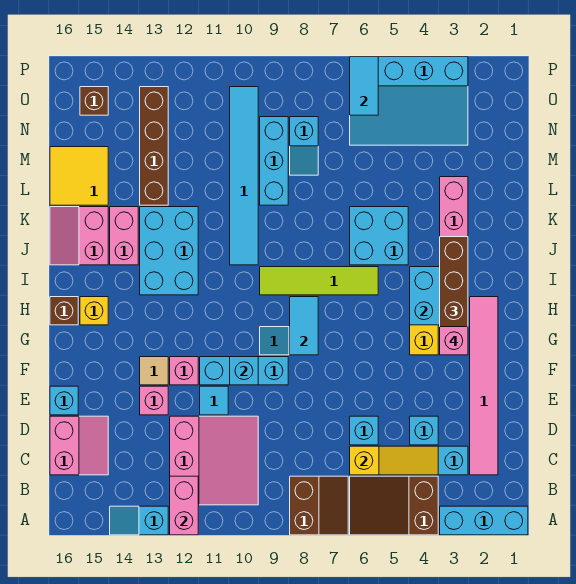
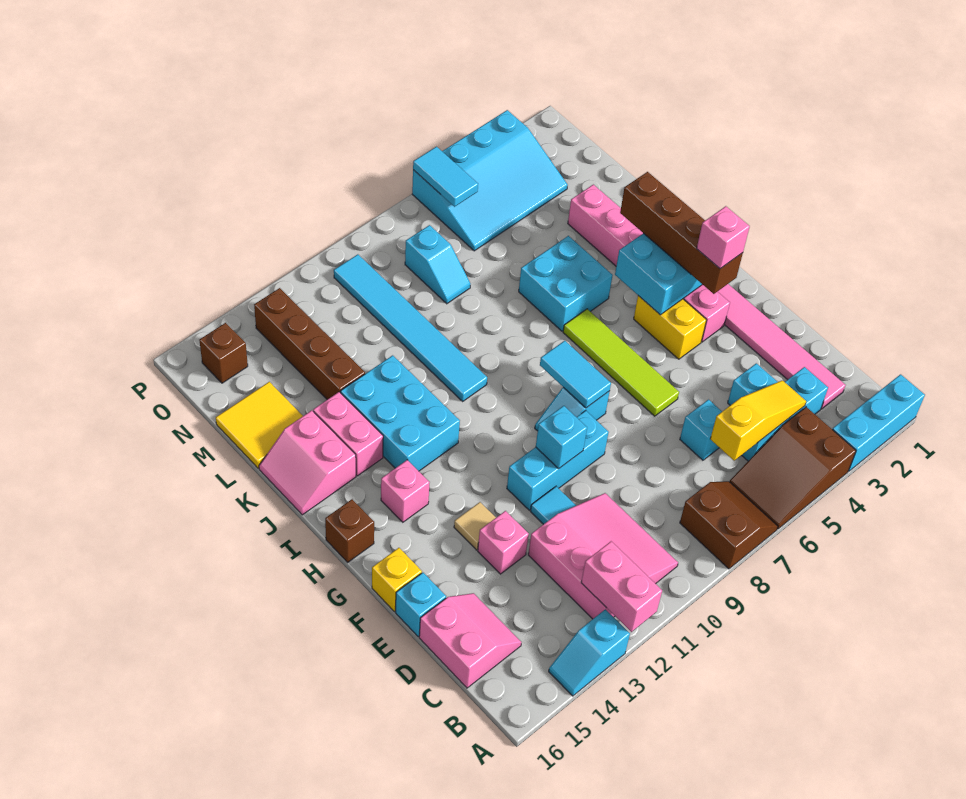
pink 1x1 brick [170,357,198,385] -> pink 1x1 brick moved to [381,460,430,522]
yellow 1x1 brick [80,297,108,325] -> yellow 1x1 brick moved to [372,548,422,612]
lime 1x4 tile [260,267,378,295] -> lime 1x4 tile turned to [563,309,679,416]
cyan 1x3 brick [260,117,288,205] -> none

